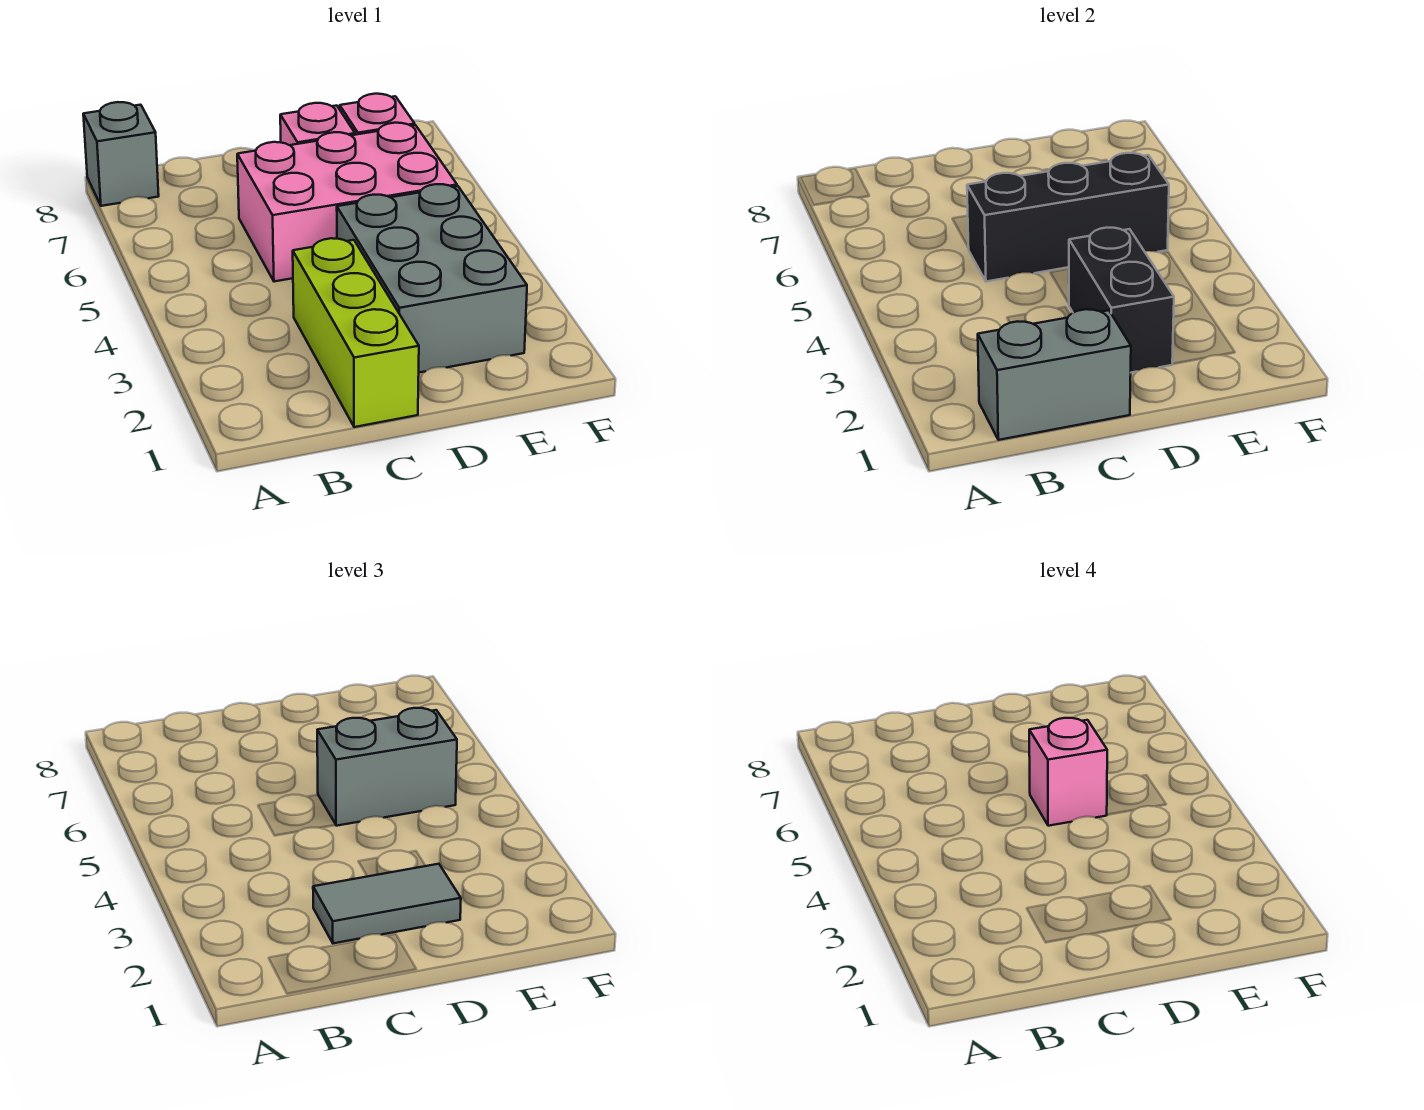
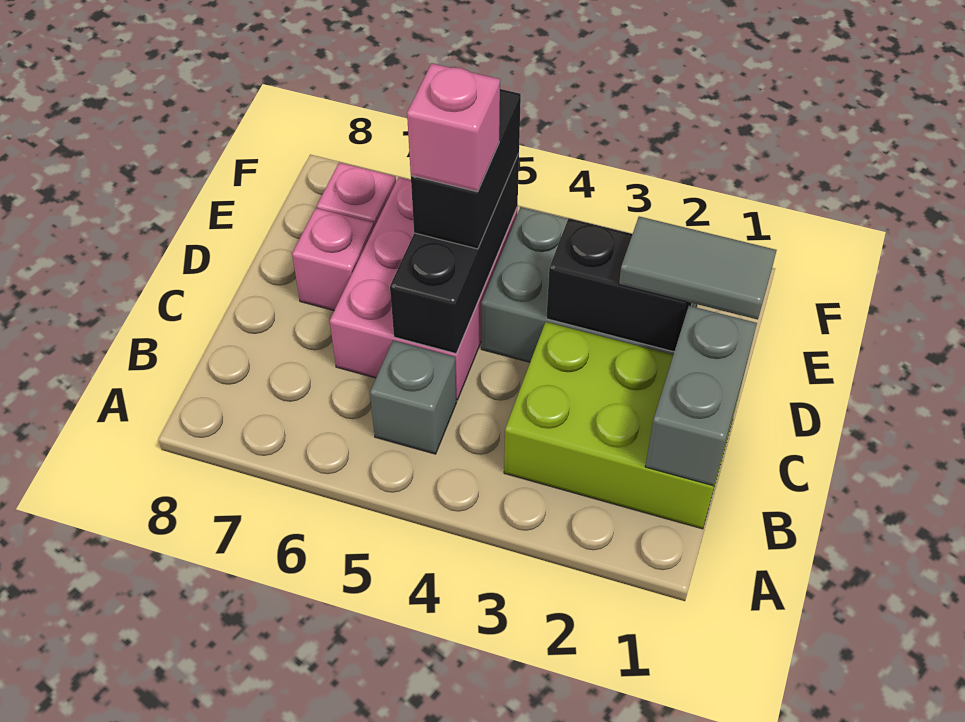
grey 1x1 brick [83,102,159,206] -> grey 1x1 brick moved to [370,340,457,454]
lime 1x3 brick [293,238,419,427] -> lime 2x3 brick [504,322,742,529]
grey 1x2 tile [313,864,461,943] -> grey 1x2 tile turned to [619,216,777,320]
grey 1x2 brick [317,708,457,826] -> black 1x2 brick [411,89,521,249]

